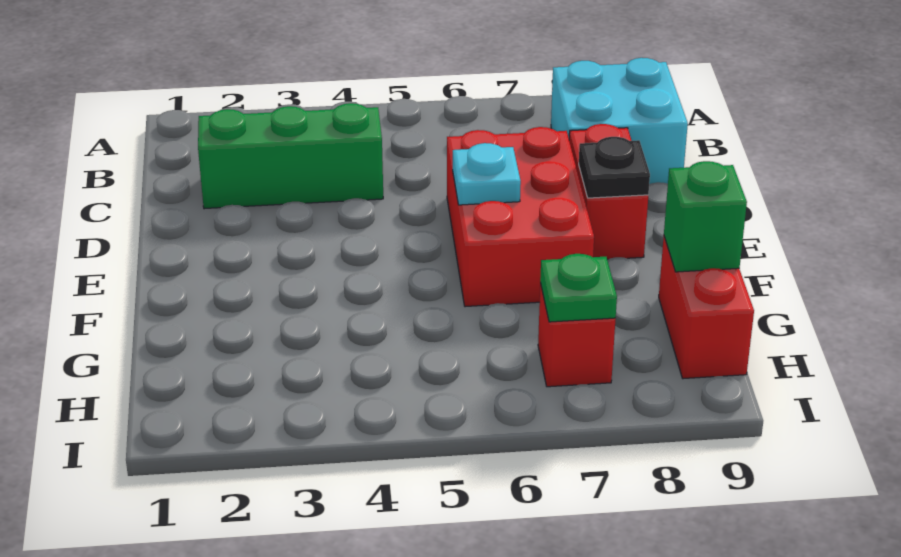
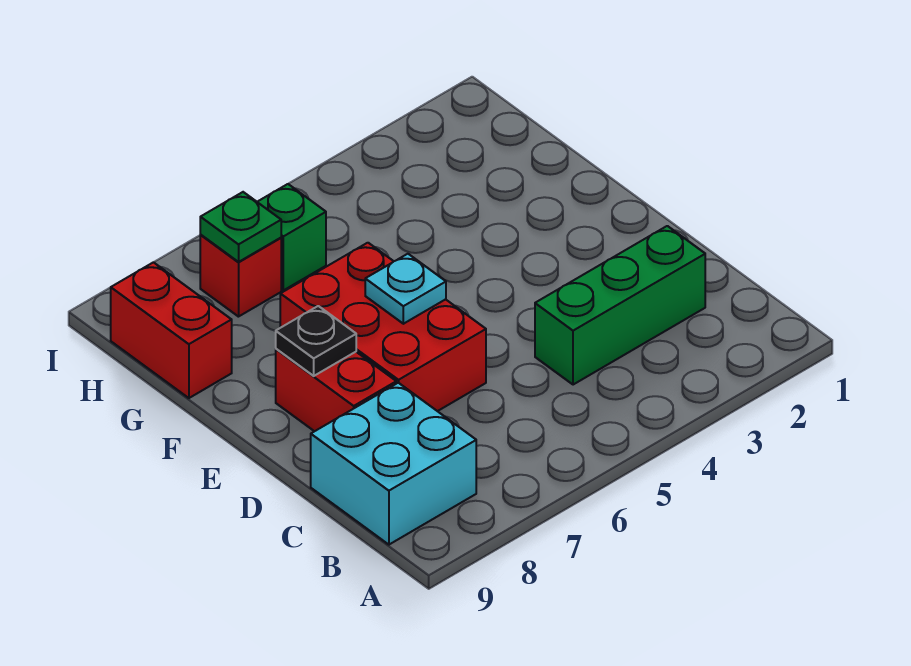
green 1x1 brick [664,161,747,272] -> green 1x1 brick moved to [258,184,326,290]

